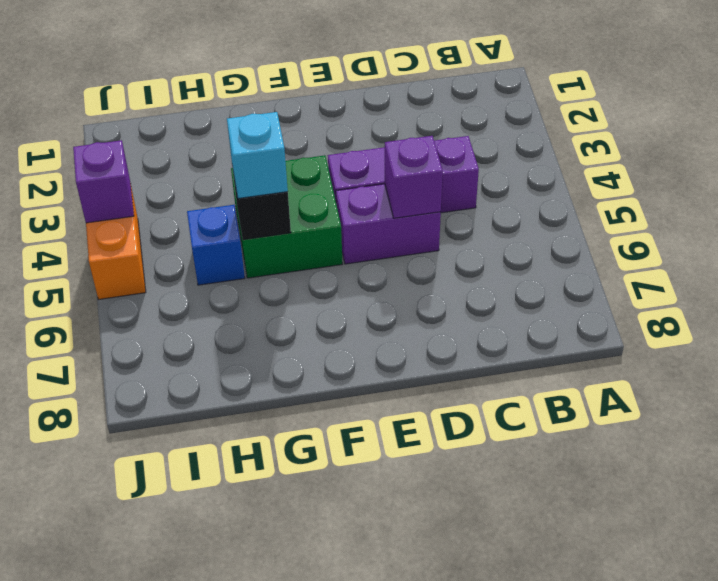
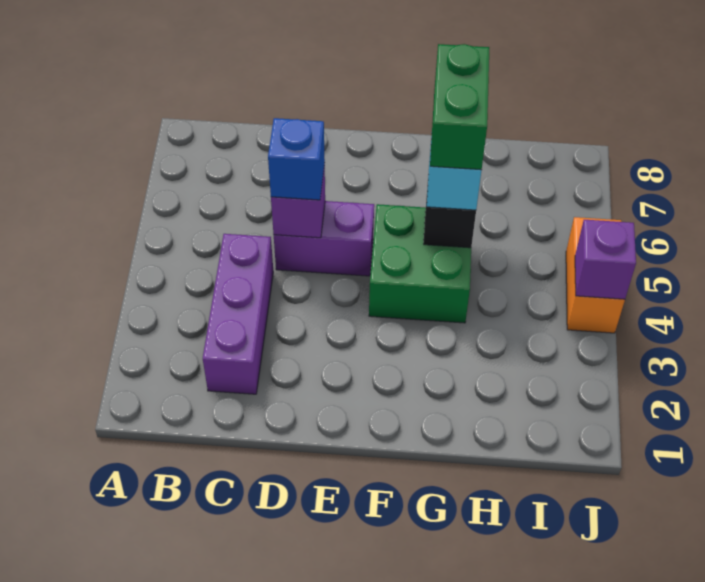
purple 1x3 brick [328,136,479,213] -> purple 1x3 brick turned to [203,234,273,394]
none -> green 1x2 brick [430,44,489,170]
blue 1x1 brick [187,205,245,285] -> blue 1x1 brick moved to [268,118,325,200]

